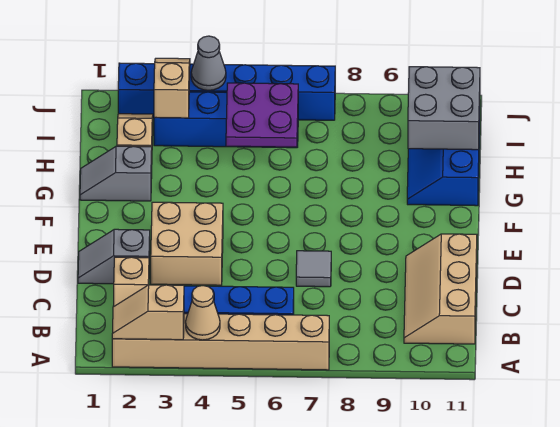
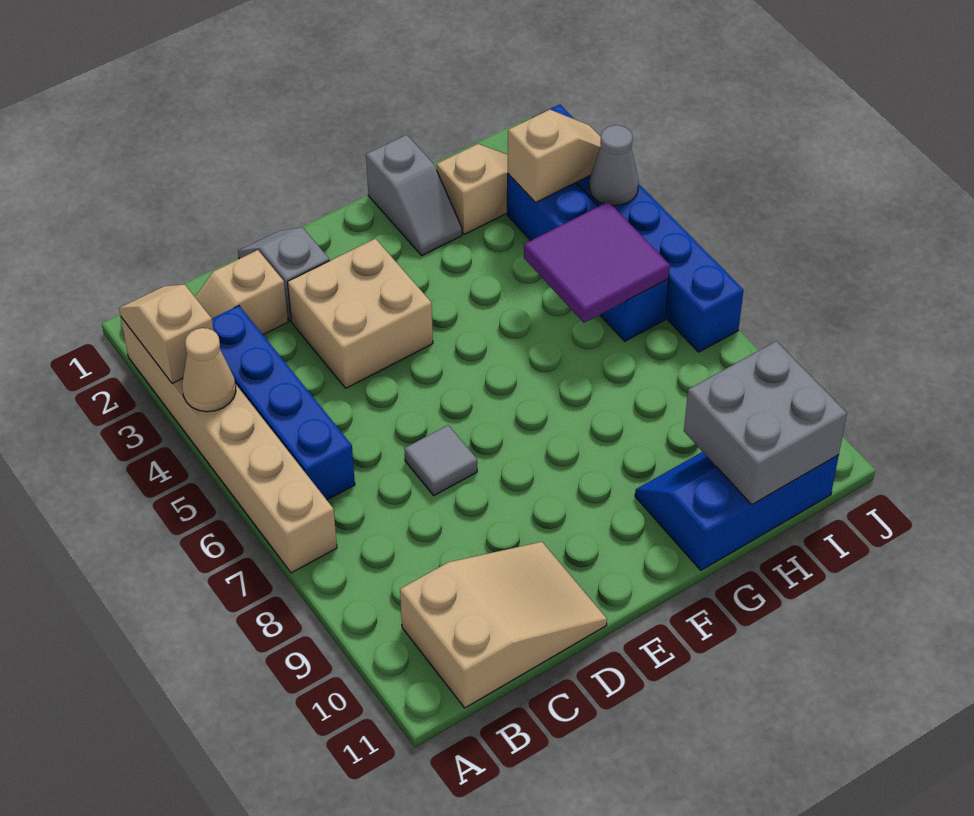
tan 2x3 slope [404,234,477,344] -> tan 2x3 slope turned to [400,542,607,708]
grey 1x2 slope [80,146,152,201] -> grey 1x2 slope turned to [366,135,462,255]
purple 2x2 plate [226,83,298,147] -> purple 2x2 tile [524,202,670,323]

